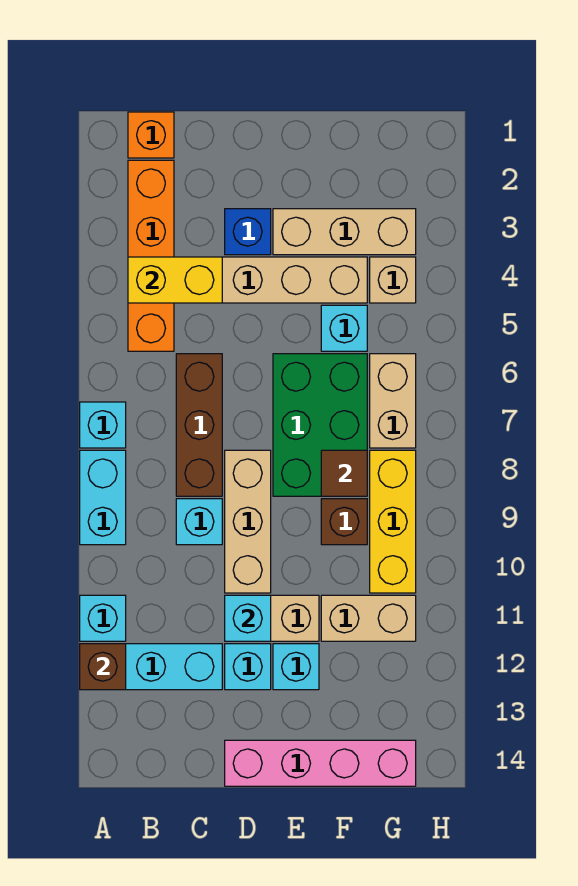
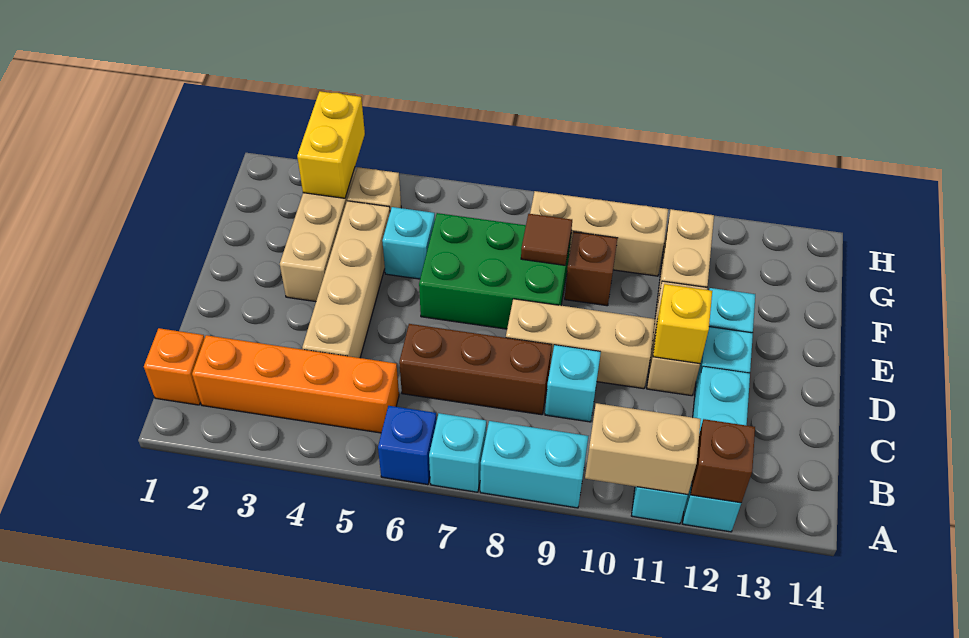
yellow 1x2 brick [128,257,222,303] -> yellow 1x2 brick moved to [297,91,365,198]
blue 1x1 brick [225,209,271,255] -> blue 1x1 brick moved to [378,406,436,485]
cyan 1x1 brick [225,595,271,641] -> yellow 1x1 brick [653,284,712,364]
pink 1x4 brick [225,740,416,786] -> none
tan 1x2 brick [370,354,416,448] -> tan 1x2 brick moved to [585,403,701,495]
yellow 1x3 brick [370,450,416,593] -> tan 1x3 brick [530,191,668,276]

